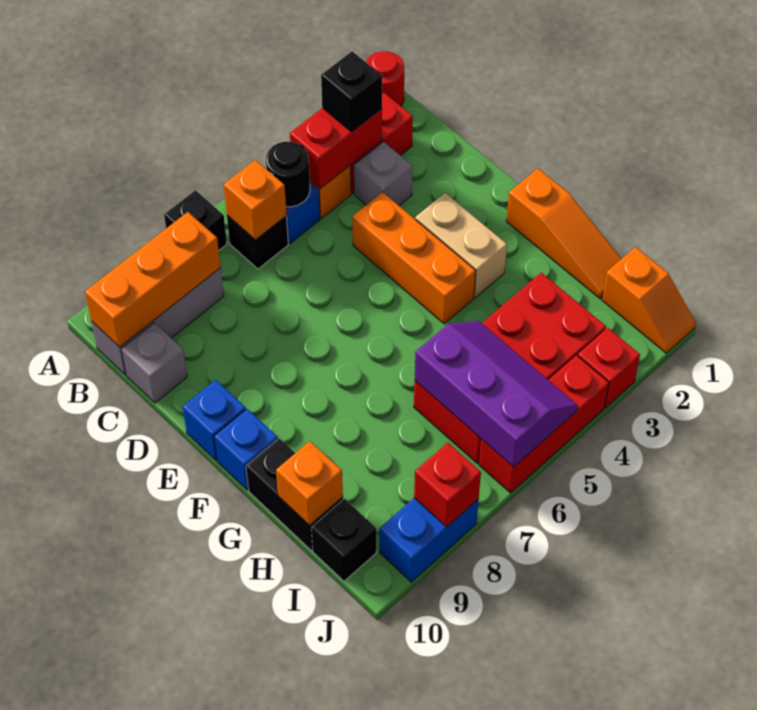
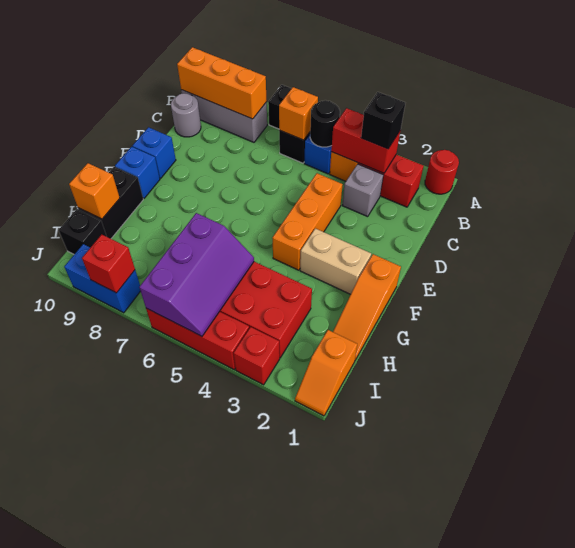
grey 1x1 brick [121,323,187,403] -> grey 1x1 round brick [171,93,201,137]
tan 1x2 brick [415,193,507,297] -> tan 1x2 brick turned to [300,228,371,294]

